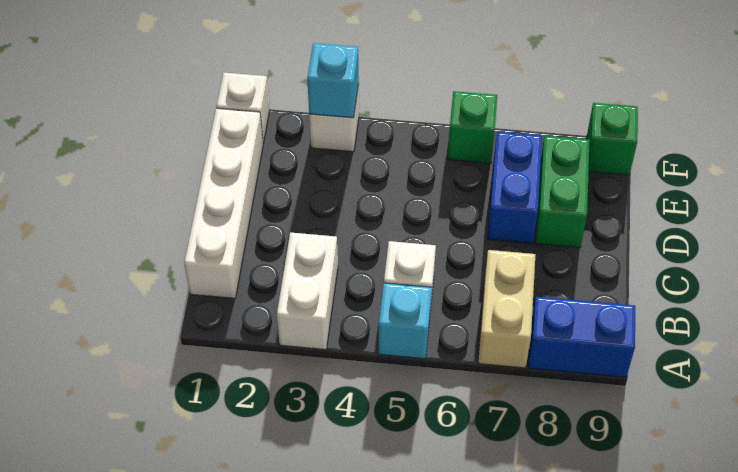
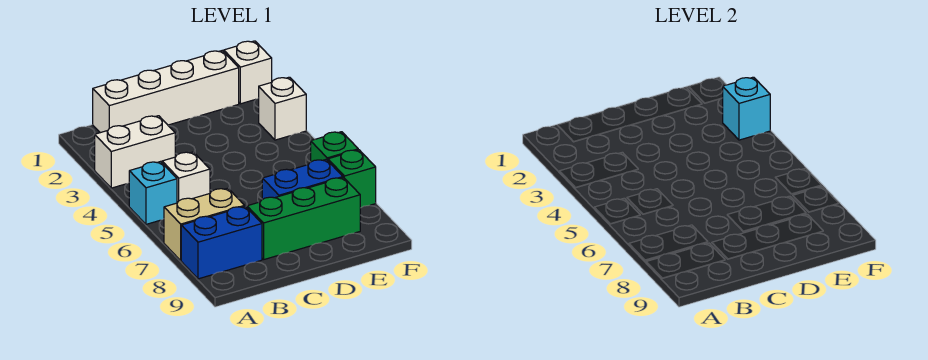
blue 1x2 brick [528,297,635,377] -> blue 1x2 brick turned to [181,206,262,279]
green 1x2 brick [535,136,590,248] -> green 1x3 brick [247,178,360,259]
green 1x1 brick [587,103,638,175] -> green 1x1 brick moved to [328,150,376,208]

